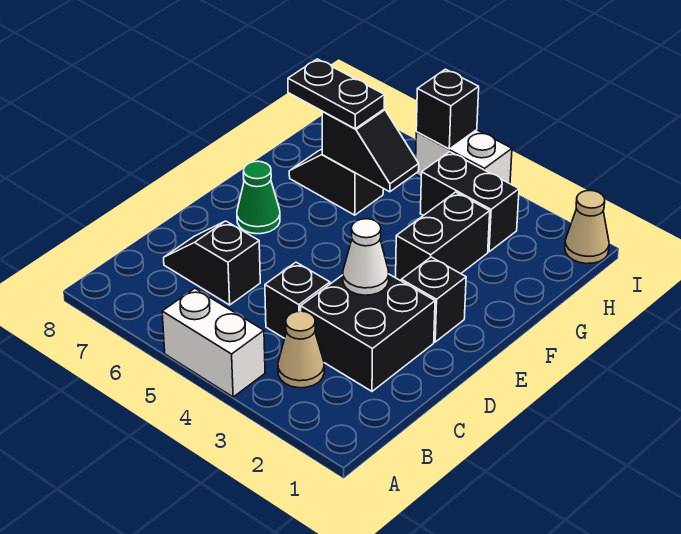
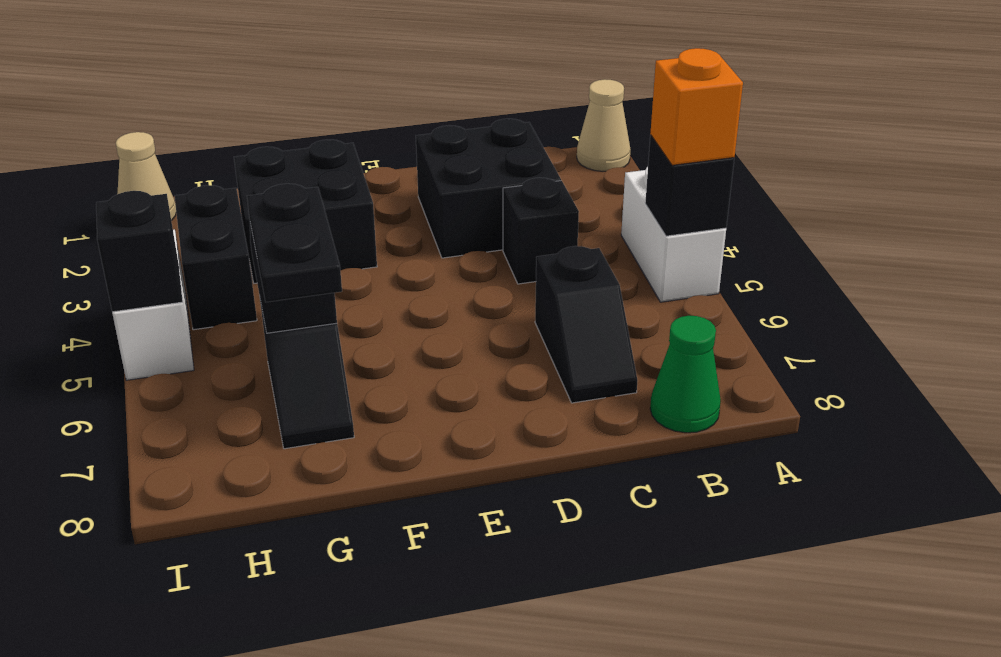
none -> orange 1x1 brick [650,48,743,165]
tan 1x1 cone [278,311,324,388] -> tan 1x1 cone moved to [577,79,631,171]
white 1x1 cone [343,219,389,295] -> none
black 1x1 brick [401,257,466,342] -> black 1x1 brick moved to [645,135,734,236]
green 1x1 cone [237,161,280,234] -> green 1x1 cone moved to [650,316,721,433]
black 1x2 brick [396,192,490,281] -> black 2x2 brick [234,140,377,284]

